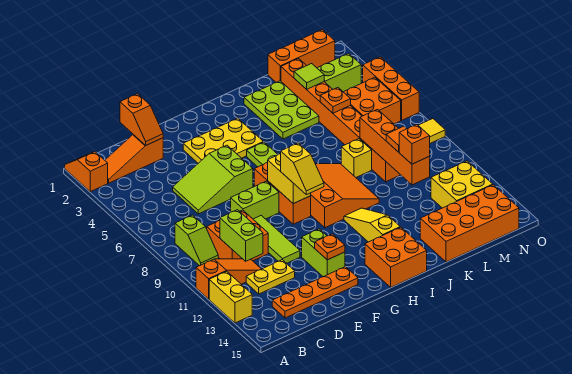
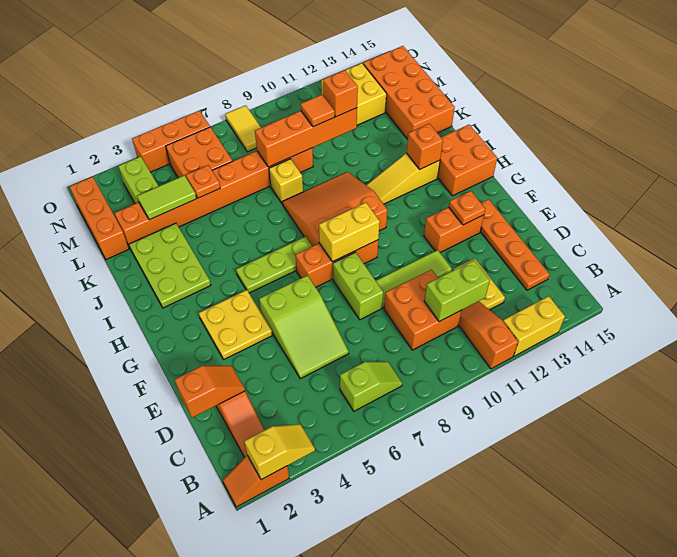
lime 1x2 slope [175,215,218,266] -> lime 1x2 slope moved to [340,362,402,411]
yellow 2x3 plate [183,118,263,163] -> yellow 2x2 plate [199,290,272,359]
lime 1x2 brick [302,229,345,277] -> orange 1x2 brick [424,207,484,252]
yellow 1x2 slope [281,143,324,195] -> yellow 1x2 slope moved to [244,424,315,480]
none -> orange 1x1 brick [406,124,443,169]
lime 2x3 plate [244,81,319,139] -> lime 2x3 plate turned to [129,223,211,308]
lime 1x1 tile [294,64,324,89] -> lime 1x2 tile [137,175,197,220]

